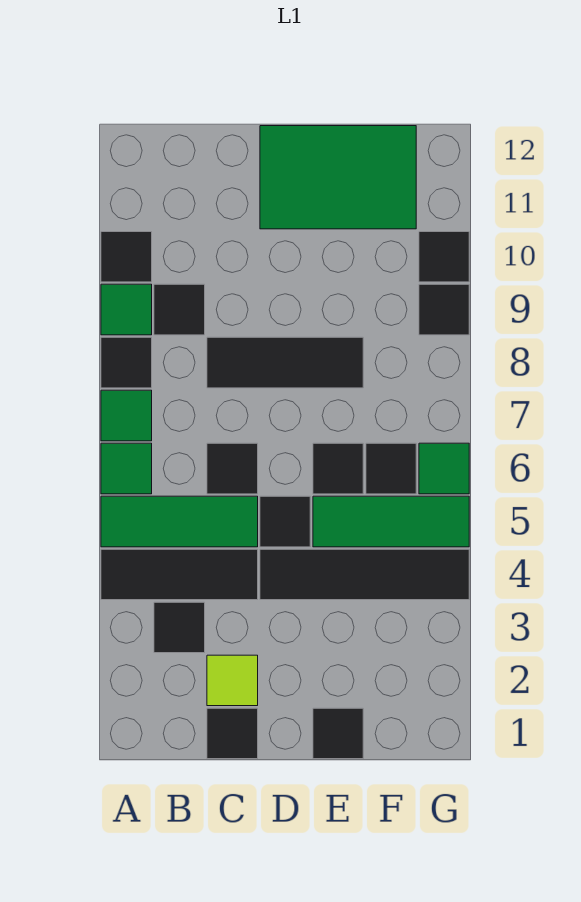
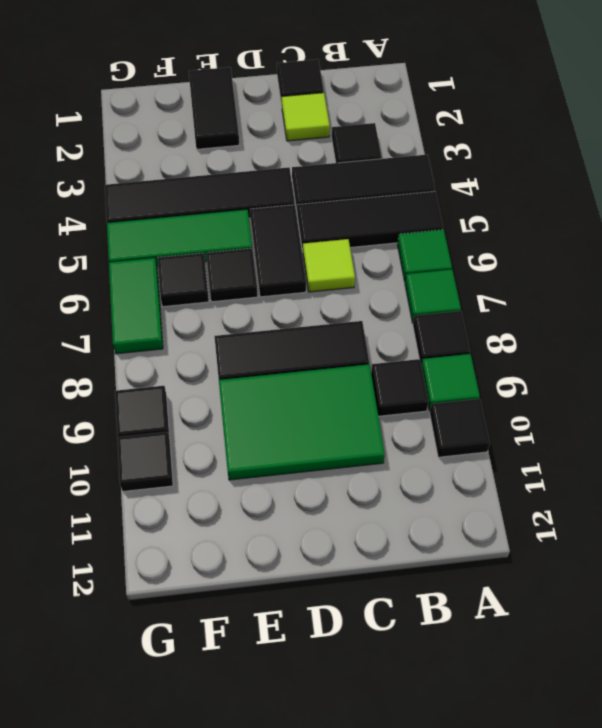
green 1x3 tile [101,496,258,547] -> black 1x3 tile [297,191,443,251]
black 1x1 tile [207,443,258,494] -> lime 1x1 tile [303,239,355,292]
black 1x1 tile [260,496,310,547] -> black 1x2 tile [250,205,306,297]
green 2x3 tile [260,126,416,229] -> green 2x3 tile moved to [219,364,385,480]
black 1x1 tile [313,708,363,759] -> black 1x2 tile [189,67,239,149]
green 1x1 tile [419,443,469,494] -> green 1x2 tile [109,258,163,354]

